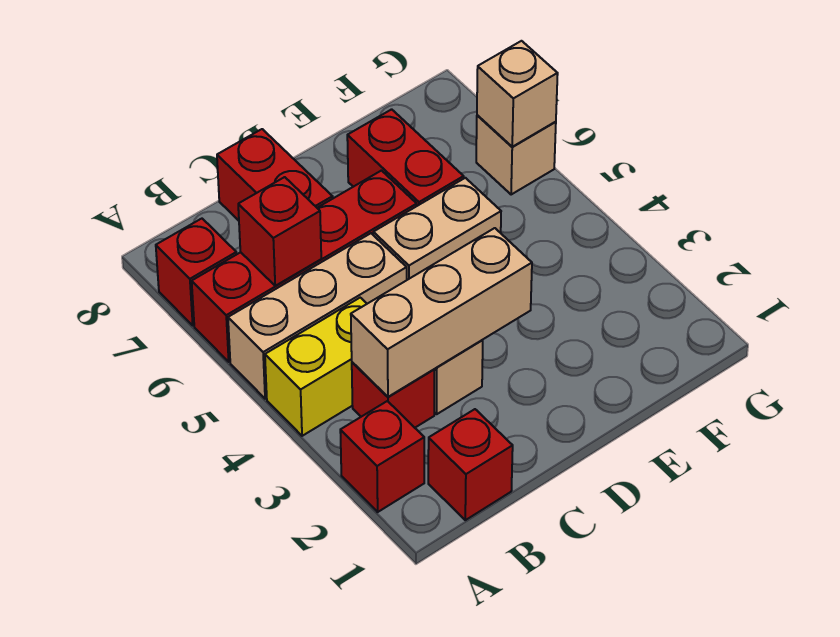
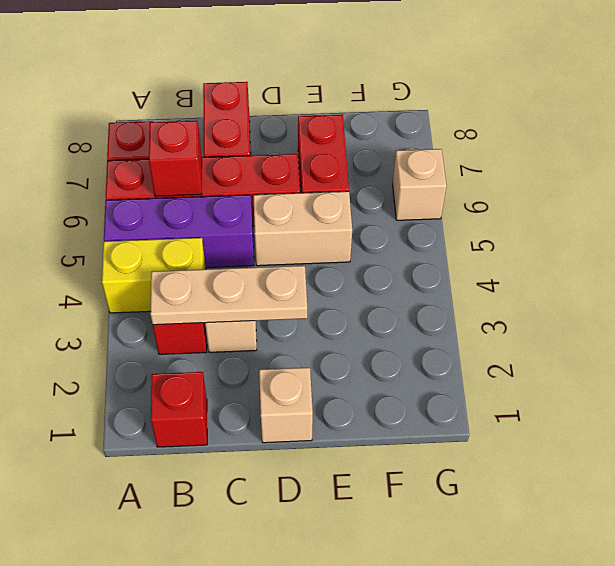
red 1x1 brick [340,401,424,512] -> none
tan 1x3 brick [228,233,407,399] -> purple 1x3 brick [104,195,254,268]
tan 1x3 brick [351,228,532,397] -> tan 1x3 plate [150,266,307,325]
tan 1x1 brick [477,41,558,147] -> tan 1x1 brick moved to [259,367,313,443]

